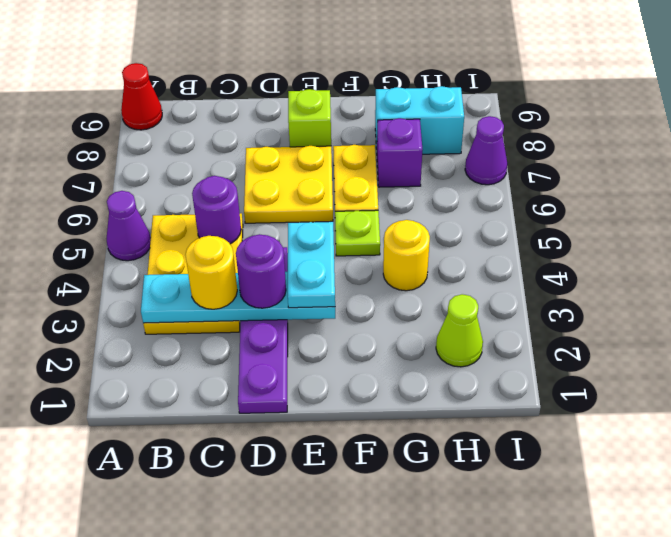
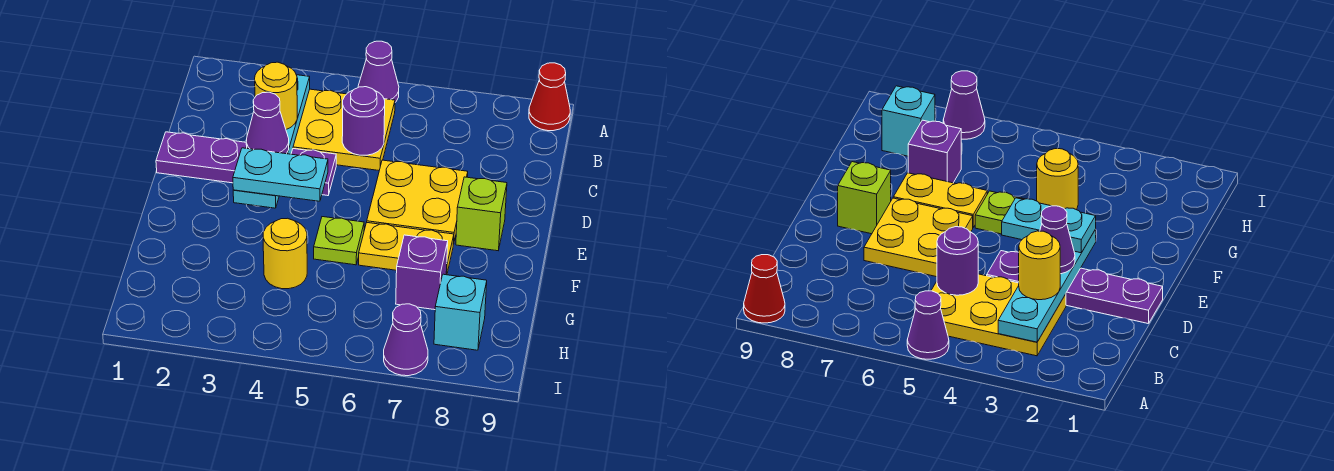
purple 1x1 round brick [236,234,286,308] -> purple 1x1 cone [246,92,289,154]
cyan 1x2 brick [375,86,464,154] -> cyan 1x1 brick [434,274,487,350]
lime 1x1 cone [436,294,483,367] -> none

